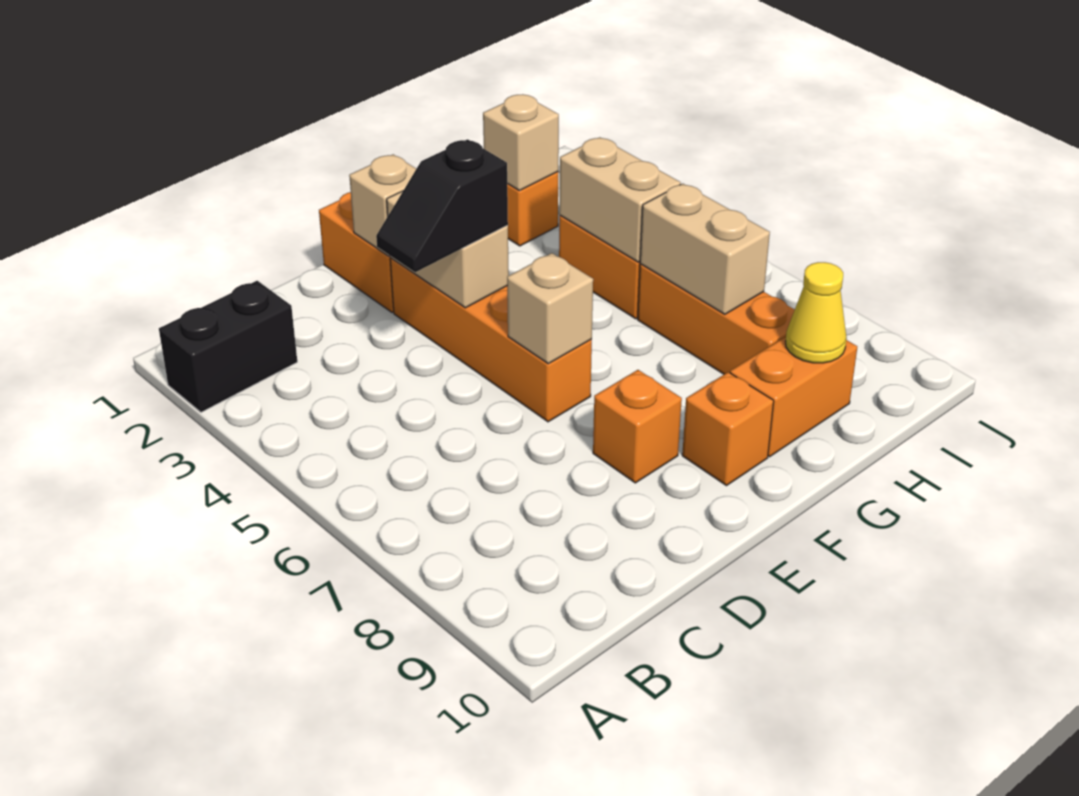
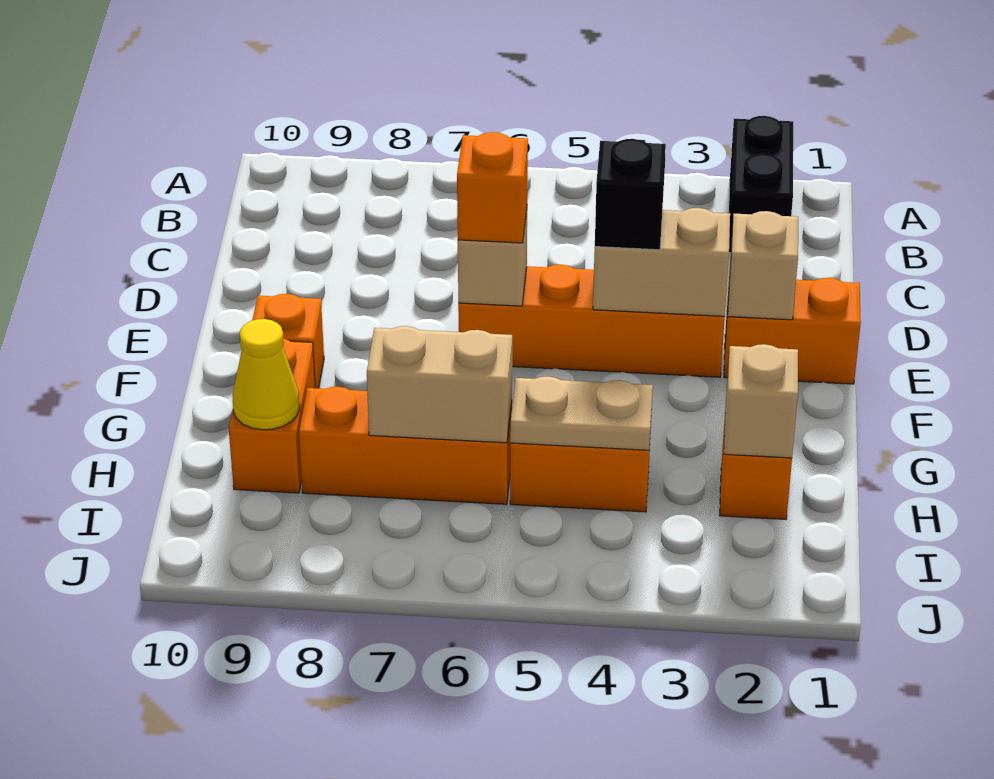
orange 1x1 brick [593,370,682,483] -> orange 1x1 brick moved to [457,132,528,243]
tan 1x2 brick [559,137,681,262] -> tan 1x2 plate [510,376,653,450]

